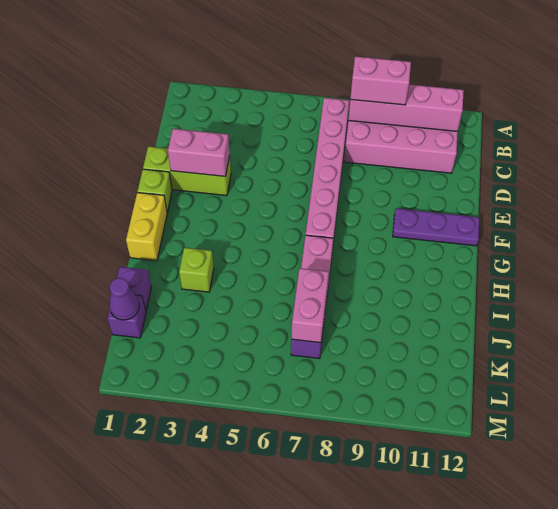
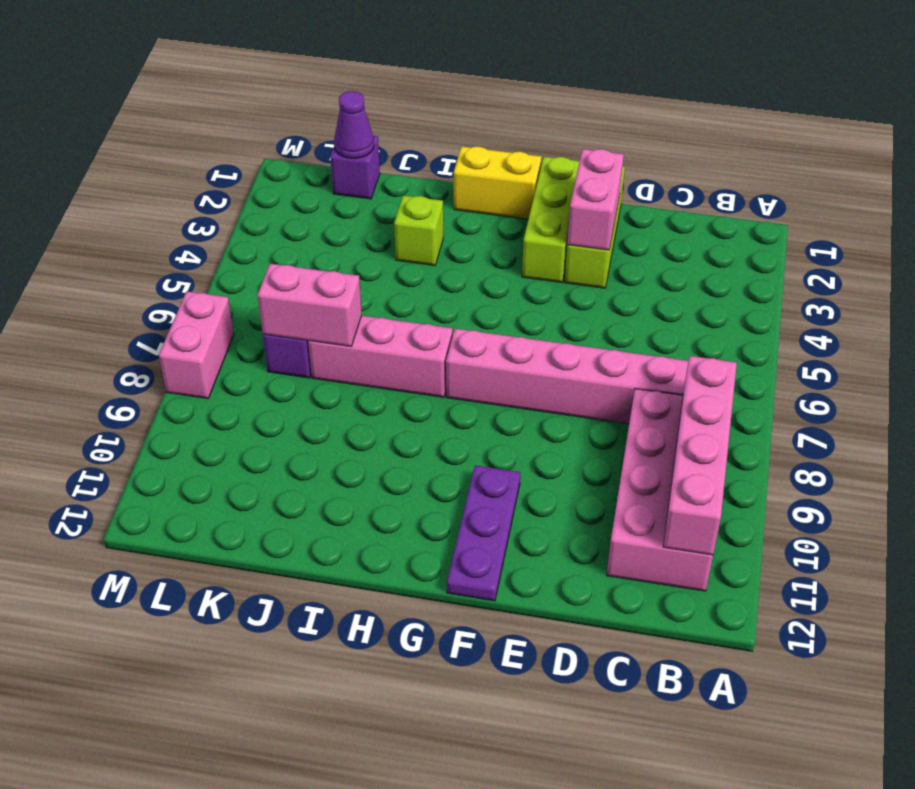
pink 1x2 brick [350,56,411,105] -> pink 1x2 brick moved to [159,291,234,399]
lime 1x1 brick [138,169,172,212] -> lime 1x3 brick [522,157,580,282]
purple 1x1 brick [117,267,151,311] -> none

